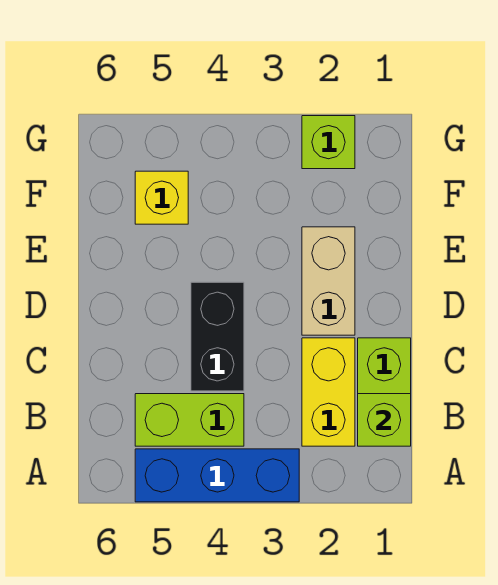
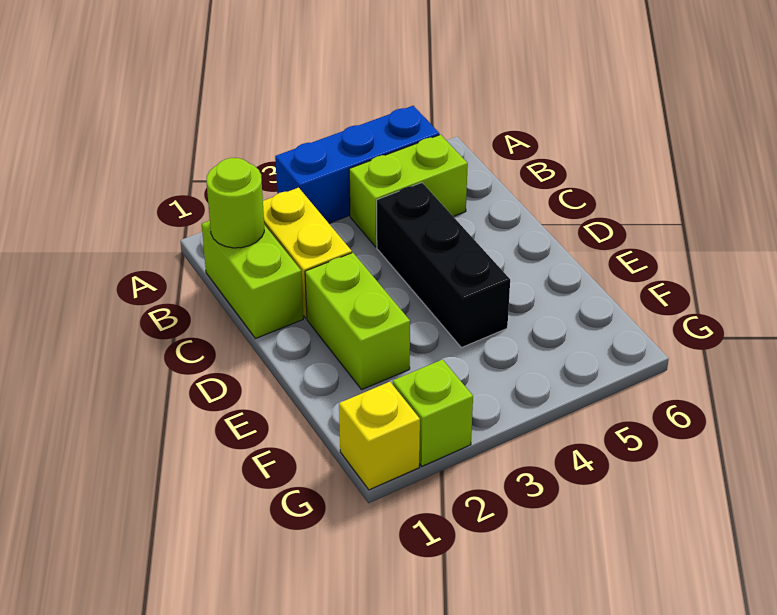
lime 1x1 brick [358,394,411,446] -> lime 1x1 round brick [207,158,264,248]
black 1x2 brick [191,282,244,391] -> black 1x3 brick [377,183,510,348]
tan 1x2 brick [302,227,355,335] -> lime 1x2 brick [305,253,410,389]
yellow 1x1 brick [135,171,188,224] -> yellow 1x1 brick moved to [339,382,420,490]

